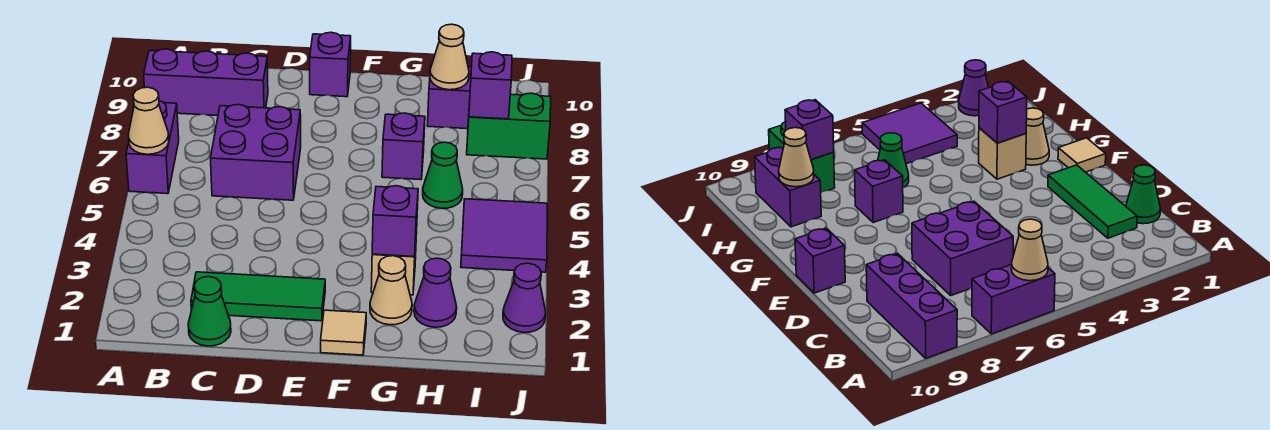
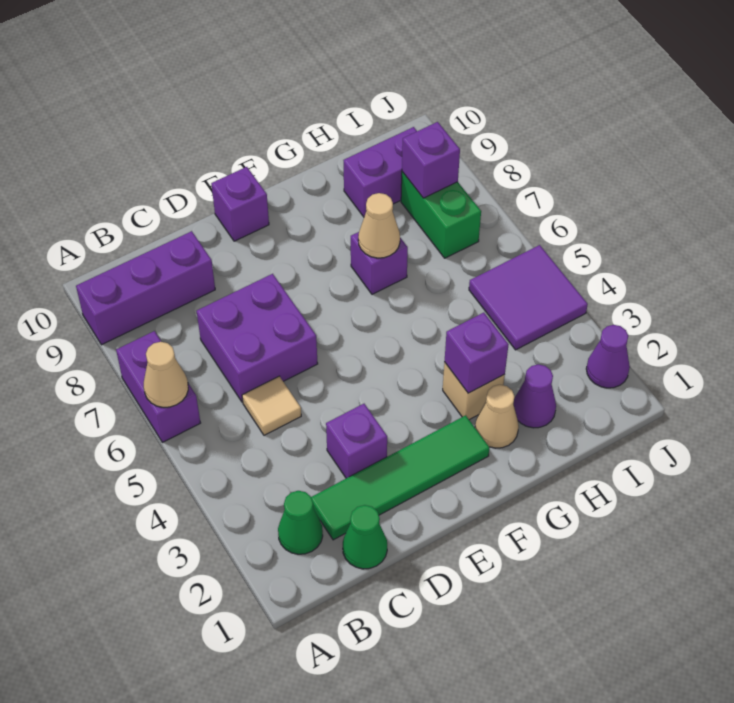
green 1x3 tile [191,272,325,321] -> green 1x4 tile [311,415,489,540]
none -> purple 1x1 brick [326,404,387,478]
tan 1x1 tile [321,310,366,355] -> tan 1x1 tile moved to [242,376,301,435]
green 1x1 cone [423,142,463,208] -> green 1x1 cone moved to [278,491,323,554]
tan 1x1 cone [430,24,469,90] -> tan 1x1 cone moved to [358,193,400,258]
green 1x2 brick [467,93,551,159] -> green 1x2 brick turned to [401,172,481,258]

